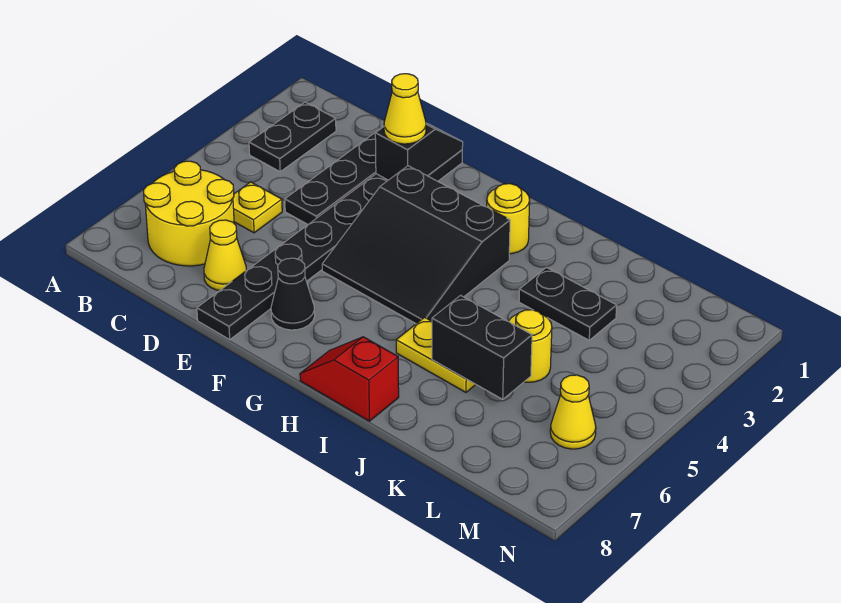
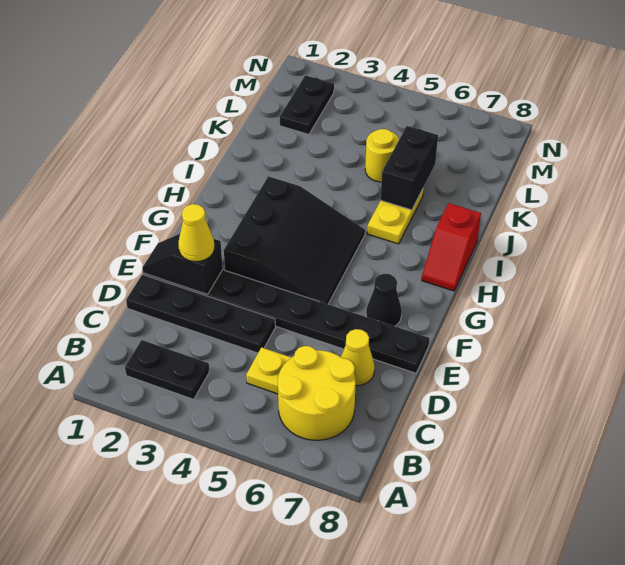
yellow 1x1 round brick [487,184,530,254] -> none
black 1x2 plate [519,267,617,340] -> black 1x2 plate moved to [280,75,334,134]
yellow 1x1 cone [550,375,596,449] -> none

